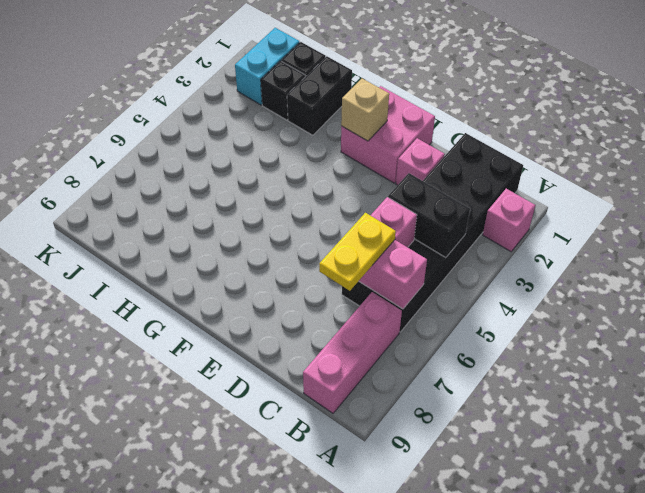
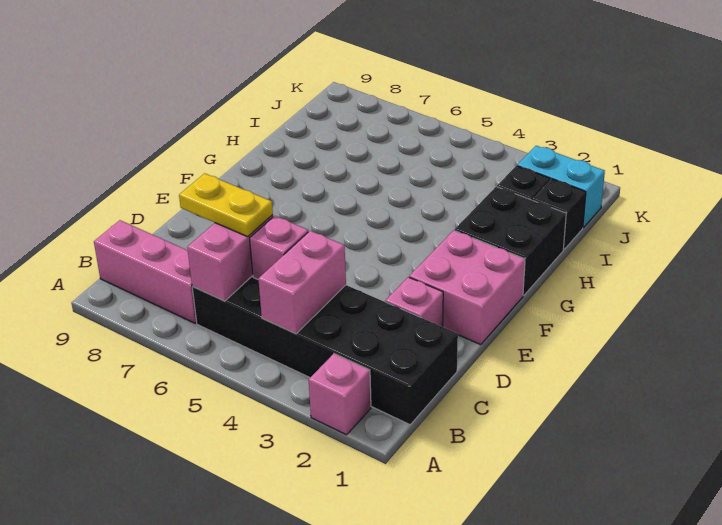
black 1x2 brick [388,173,470,258] -> pink 1x2 brick [258,231,346,334]
tan 1x1 brick [341,79,389,141] -> none
black 1x2 brick [287,56,352,135] -> black 2x2 brick [455,187,566,296]

